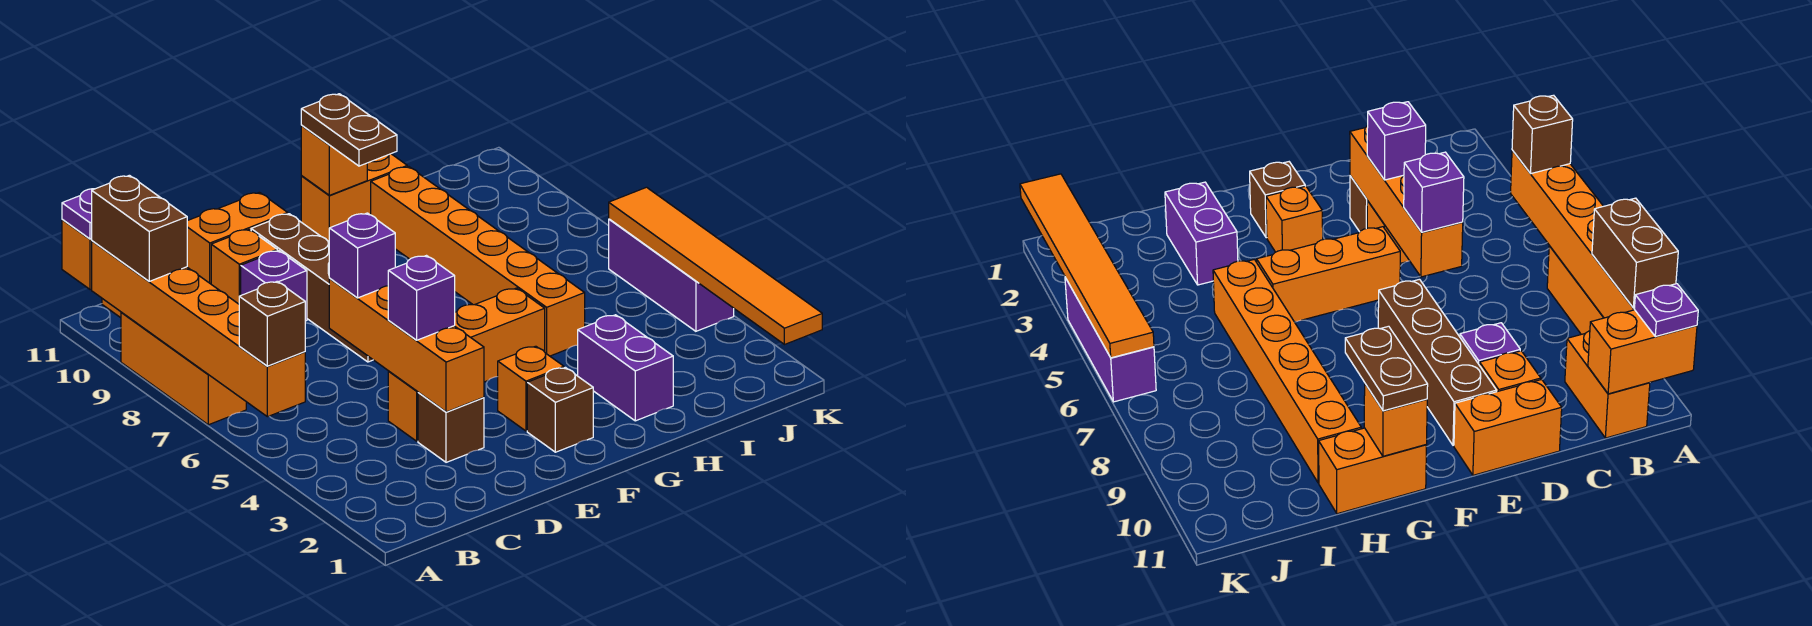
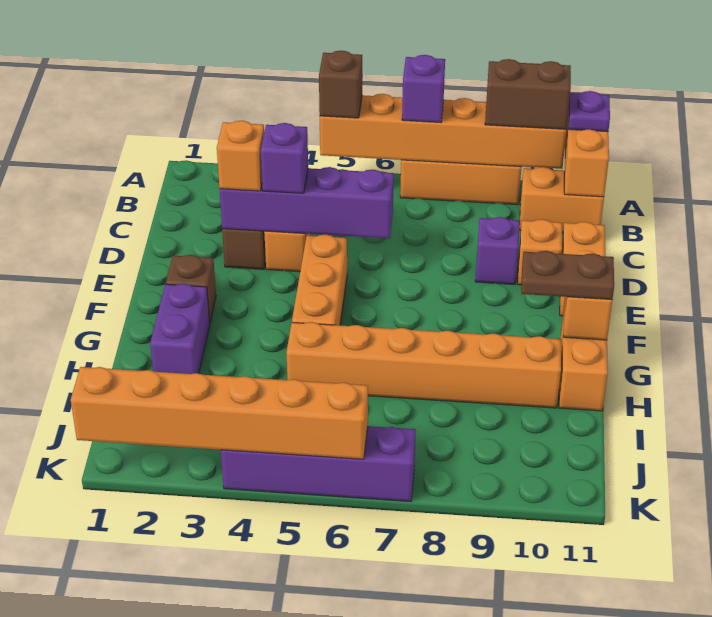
orange 1x4 brick [329,279,484,412] -> purple 1x4 brick [220,167,394,238]
purple 1x1 brick [329,213,395,298] -> purple 1x1 brick moved to [402,55,445,122]
brown 1x4 brick [251,214,373,362] -> none
orange 1x1 brick [498,346,564,431] -> orange 1x1 brick moved to [217,121,264,191]
purple 1x2 brick [578,315,673,421] -> purple 1x2 brick turned to [150,284,210,374]
orange 1x6 tile [609,187,822,345] -> orange 1x6 brick [71,367,368,459]
purple 1x3 brick [609,219,734,331] -> purple 1x4 brick [221,426,416,502]

